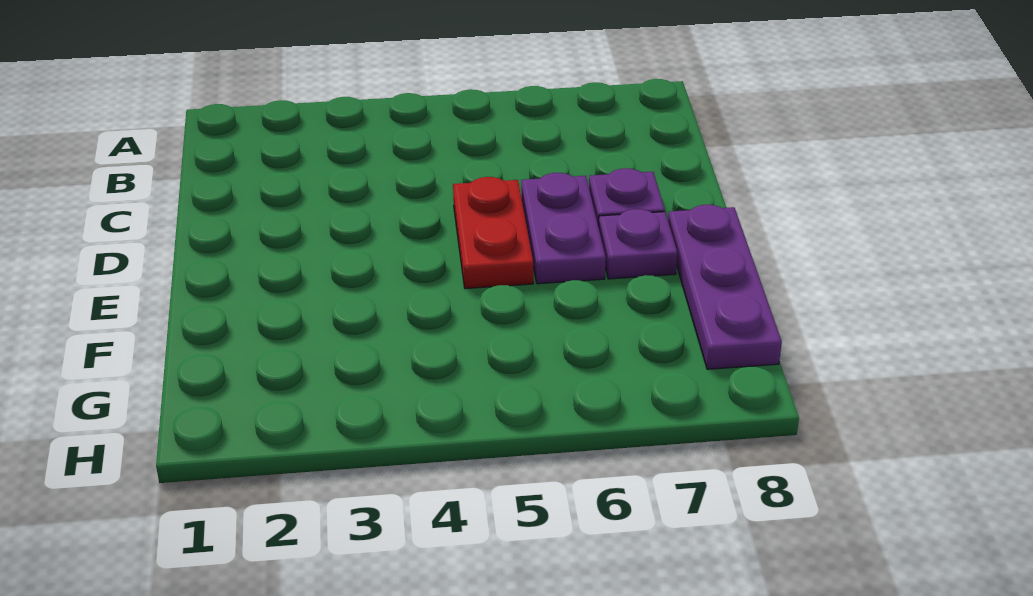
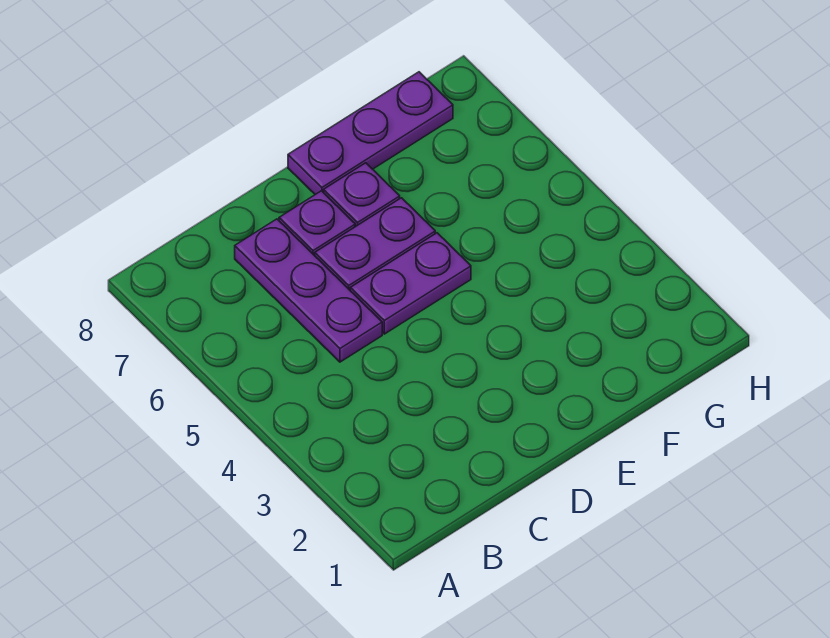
none -> purple 1x3 plate [235,219,382,362]
red 1x2 plate [453,177,533,289] -> purple 1x2 plate [350,233,471,334]

